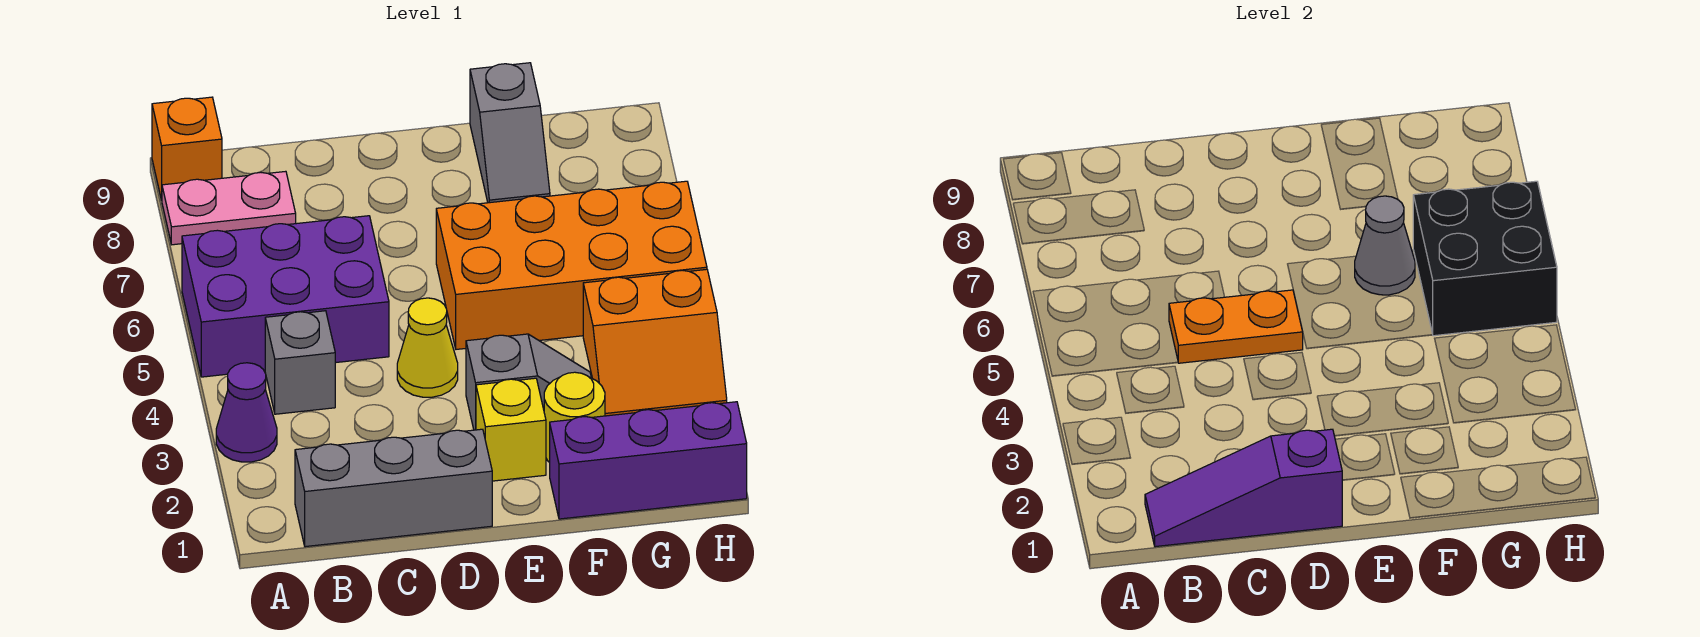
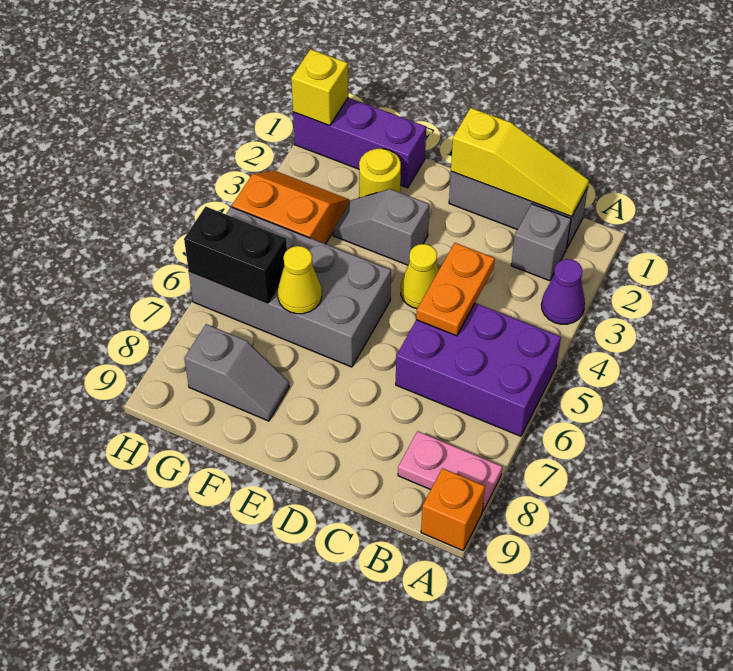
purple 1x3 slope [1145,429,1342,547] -> yellow 1x3 slope [451,108,589,217]
grey 1x1 brick [265,311,335,414] -> grey 1x1 brick moved to [511,204,571,281]
orange 1x2 plate [1169,290,1303,363] -> orange 1x2 plate turned to [416,243,495,336]
yellow 1x1 brick [476,378,546,481] -> yellow 1x1 brick moved to [291,49,348,126]
orange 2x4 brick [436,181,707,349] -> grey 2x4 brick [189,207,391,367]
grey 1x1 cone [1355,196,1415,295] -> yellow 1x1 cone [278,246,322,314]
grey 1x2 slope [470,63,550,203] -> grey 1x2 slope turned to [184,324,289,421]
black 2x2 brick [1413,181,1557,336] -> black 1x2 brick [184,206,287,303]

